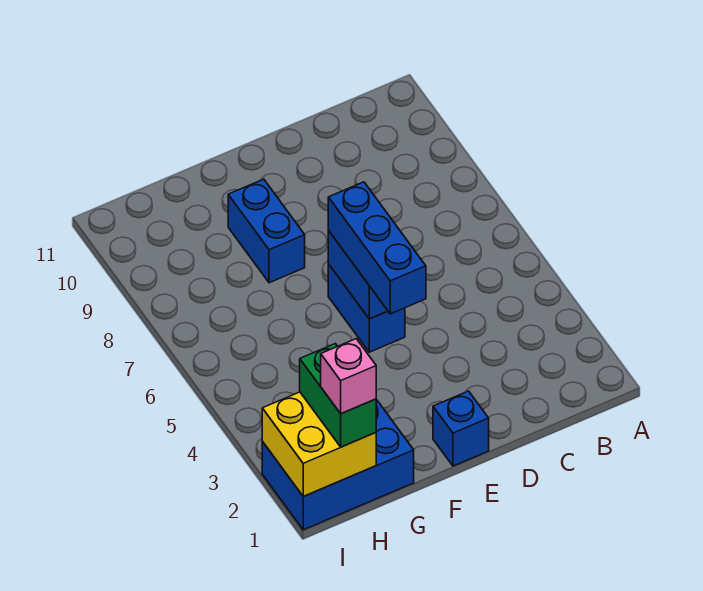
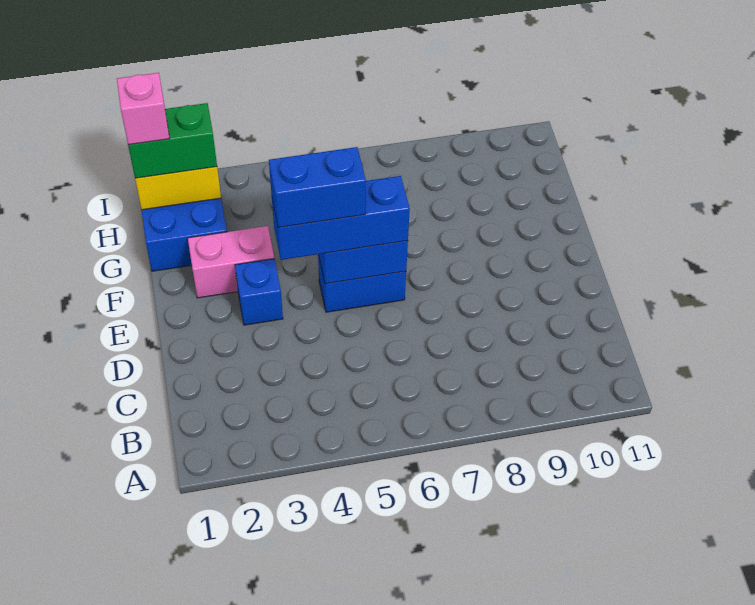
blue 1x1 brick [433,391,489,466] -> blue 1x1 brick moved to [235,259,283,325]
none -> pink 1x2 brick [188,226,274,298]
blue 1x2 brick [228,179,305,283] -> blue 1x2 brick moved to [269,147,366,228]

